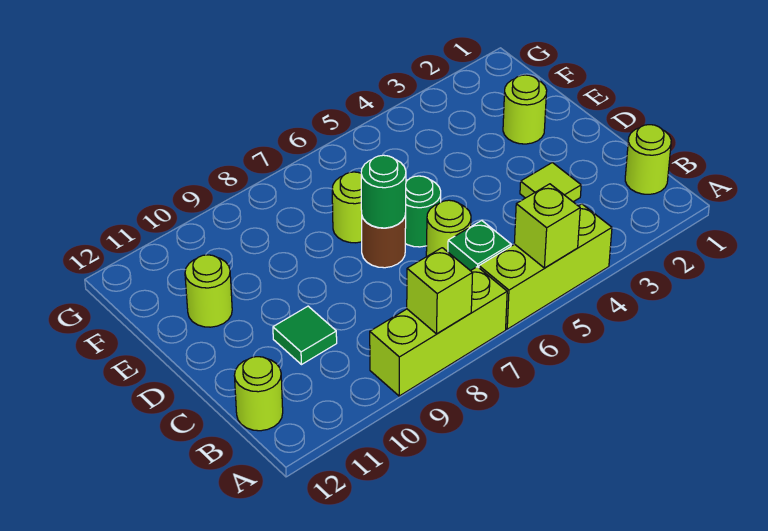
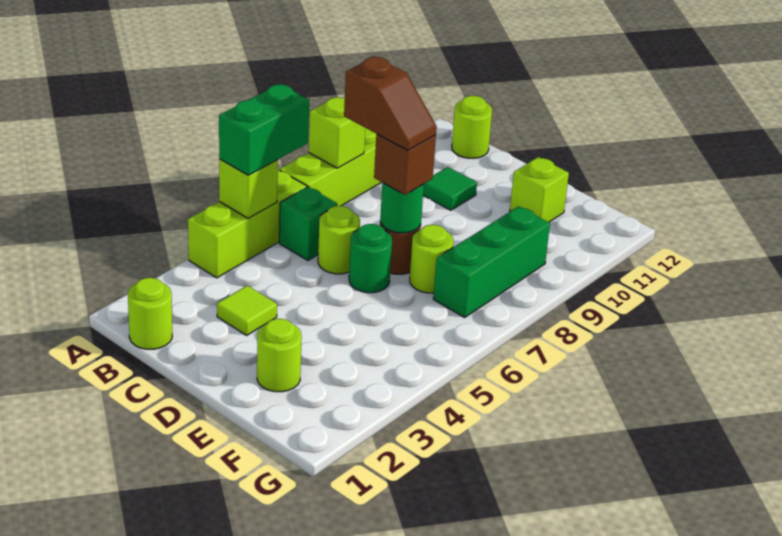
none -> green 1x2 brick [219,84,309,175]
none -> brown 1x2 slope [344,57,437,151]
none -> brown 1x1 brick [374,134,436,195]
lime 1x1 round brick [185,255,232,327] -> lime 1x1 brick [510,157,569,222]
none -> green 1x3 brick [433,206,550,317]

